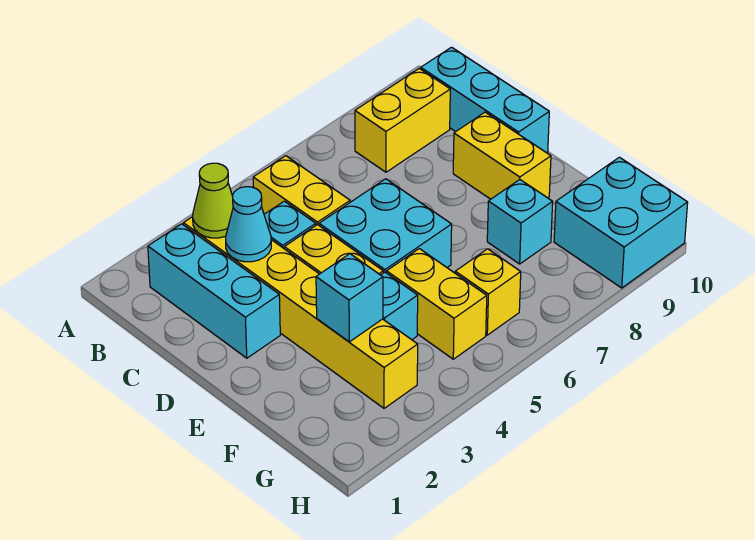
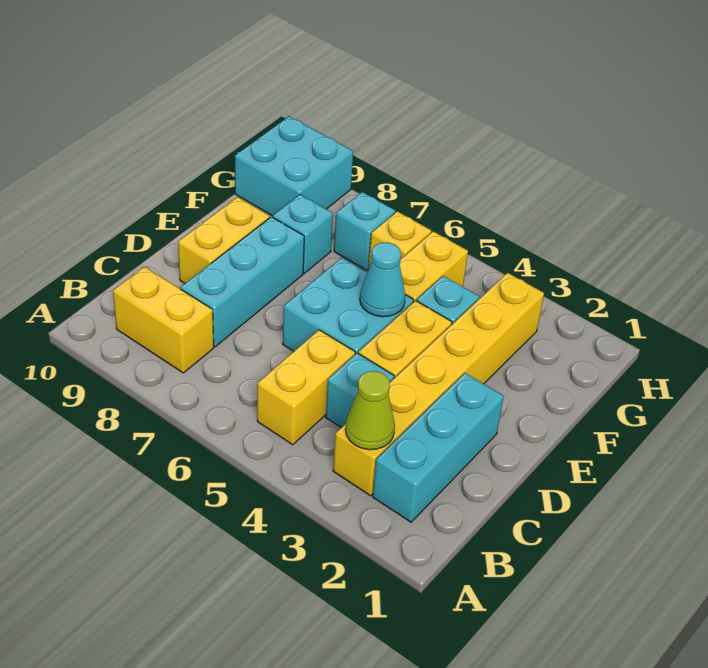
cyan 1x3 brick [421,47,549,153] -> cyan 1x3 brick moved to [181,217,304,347]
cyan 1x1 cone [226,187,271,262] -> cyan 1x1 cone moved to [360,242,405,317]
cyan 1x1 brick [316,254,383,342] -> cyan 1x1 brick moved to [334,192,395,270]

